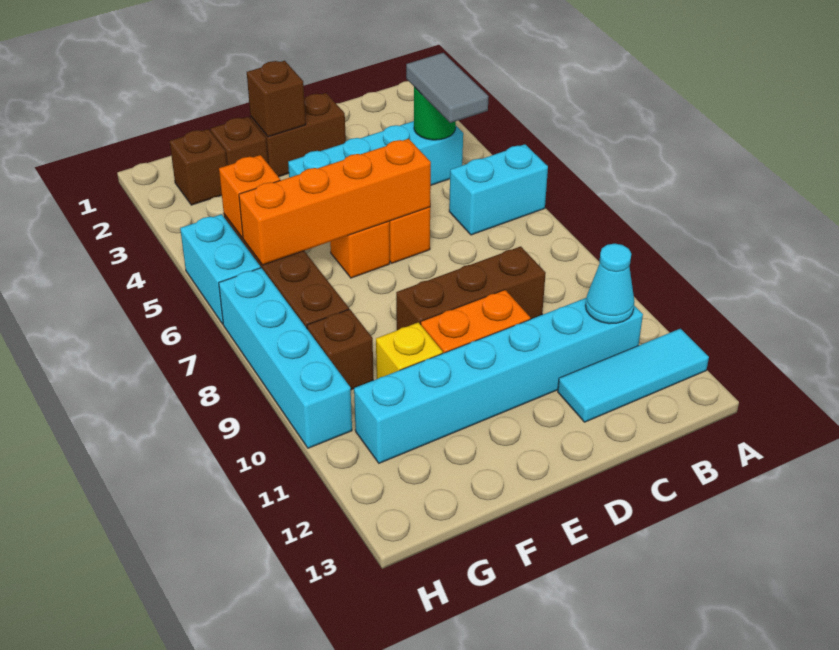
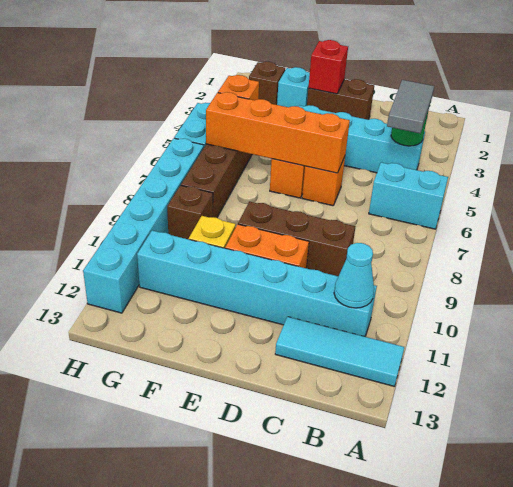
brown 1x1 brick [247,61,306,137] -> red 1x1 brick [308,40,348,94]
brown 1x1 brick [211,117,268,165] -> cyan 1x1 brick [277,67,310,107]
cyan 1x4 brick [219,268,352,448] -> cyan 1x6 brick [83,138,204,313]

